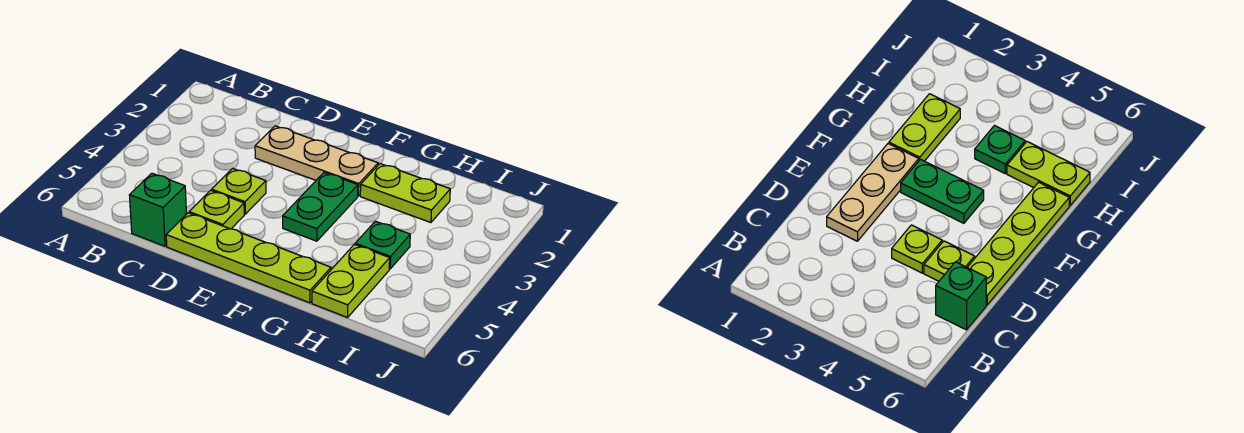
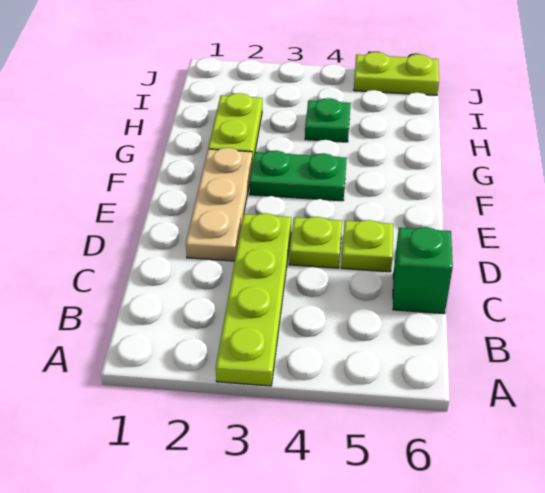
lime 1x4 plate [166,213,331,303] -> lime 1x4 plate moved to [216,213,291,386]
lime 1x2 plate [312,244,390,318] -> lime 1x2 plate moved to [354,52,439,95]

